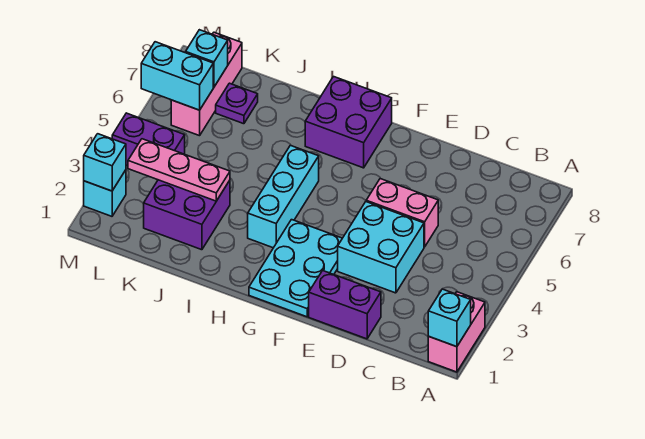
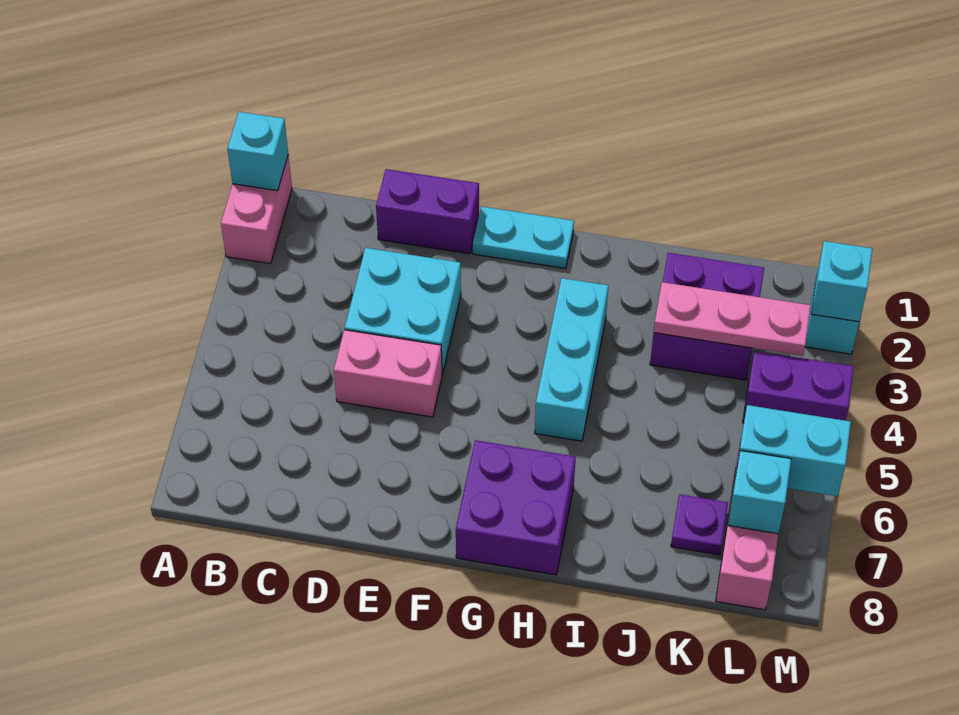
cyan 2x3 plate [249,220,342,317] -> cyan 1x2 plate [473,207,574,269]

